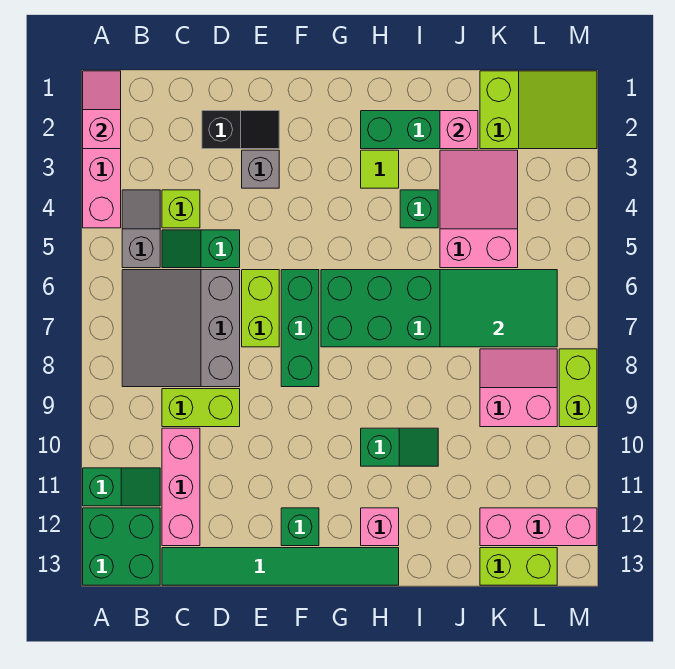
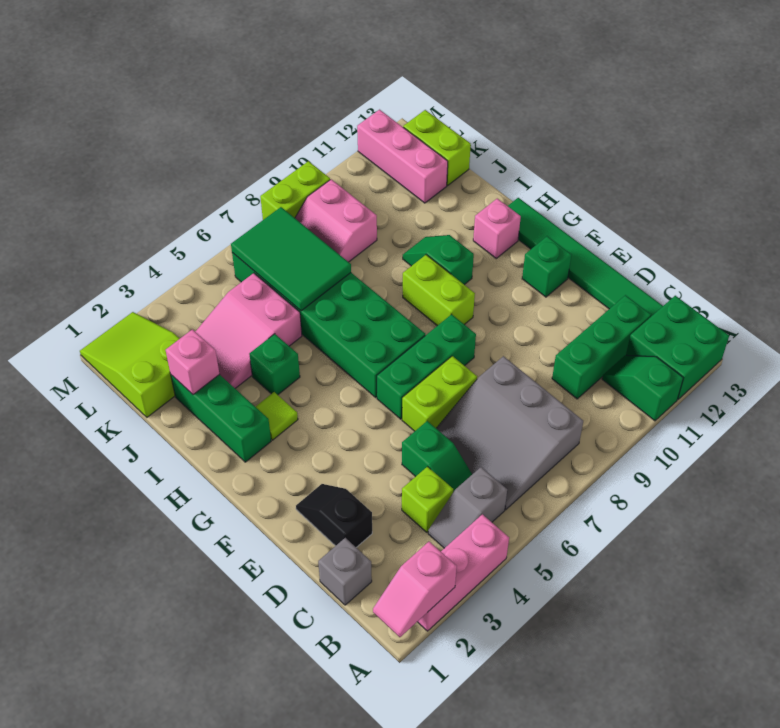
grey 3x3 slope [122,270,240,387] -> grey 3x3 slope turned to [436,356,583,510]
lime 1x2 brick [162,389,240,427] -> lime 1x2 brick moved to [403,255,475,326]
pink 1x3 brick [162,428,200,546] -> green 1x3 brick [552,295,651,399]
grey 1x1 brick [242,150,279,188] -> grey 1x1 brick moved to [318,538,372,605]

